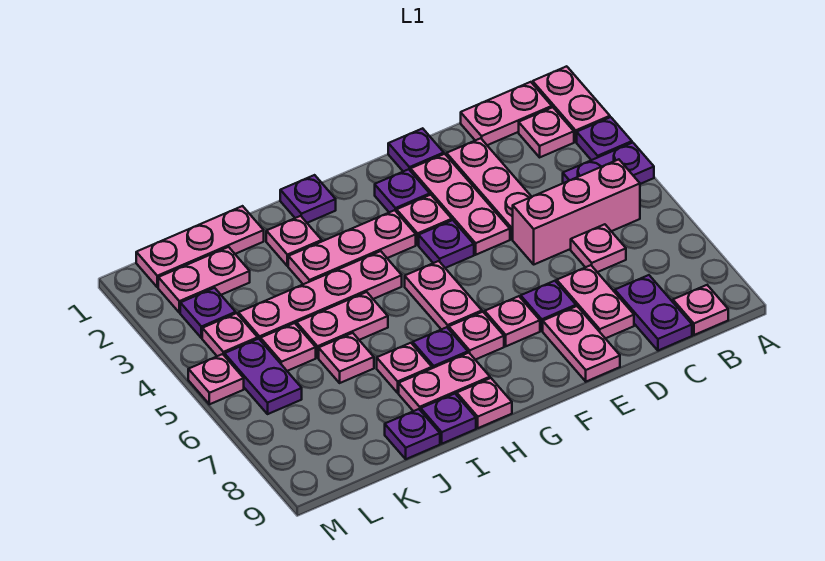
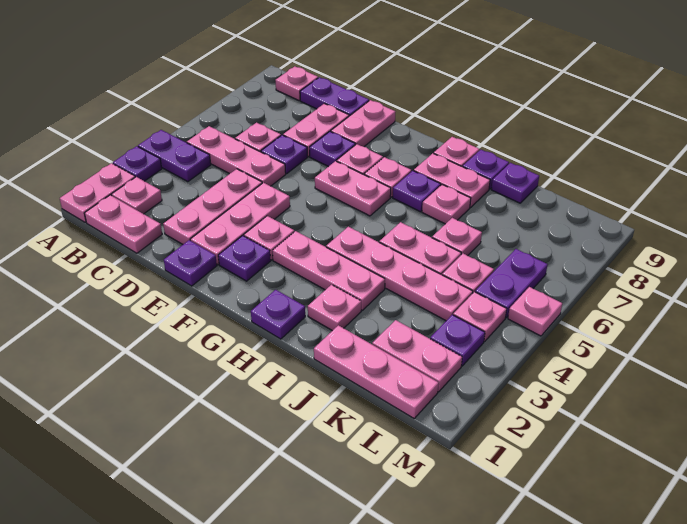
pink 1x3 brick [513,159,640,264] -> pink 1x3 plate [187,126,286,186]
purple 1x2 plate [615,275,692,351] -> purple 1x2 plate turned to [300,77,369,116]
purple 1x1 plate [419,220,474,268] -> purple 1x1 plate moved to [261,135,308,174]
pink 1x2 plate [405,261,482,329] -> pink 1x2 plate turned to [315,161,391,216]

